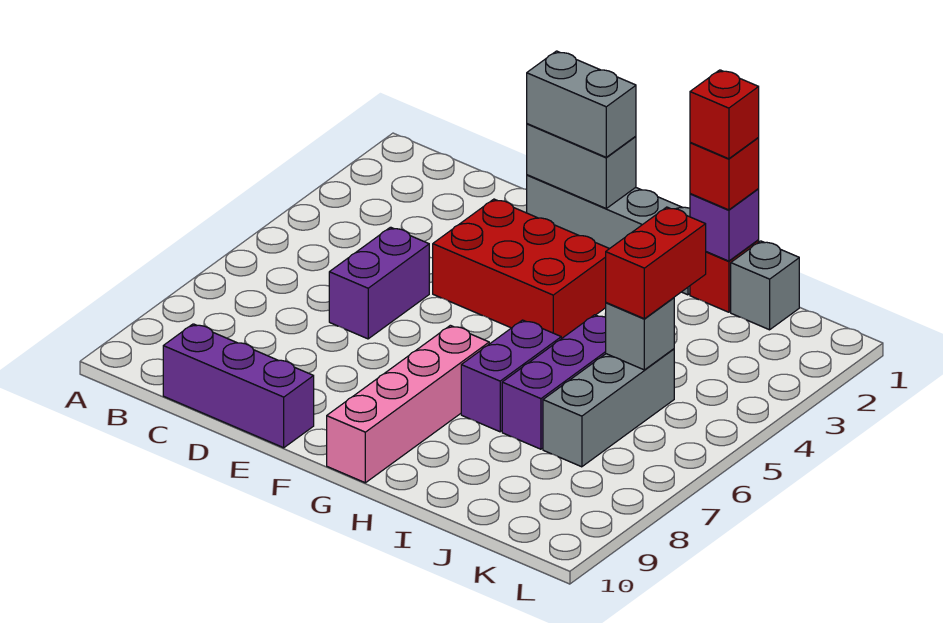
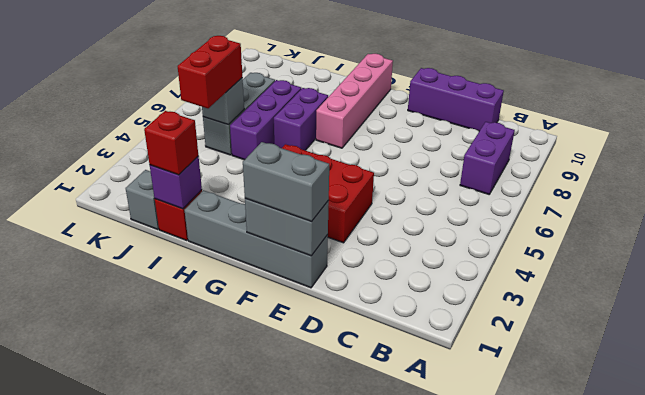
purple 1x2 brick [329,227,429,339] -> purple 1x2 brick moved to [460,122,515,194]
red 1x1 brick [690,70,759,159] -> none

